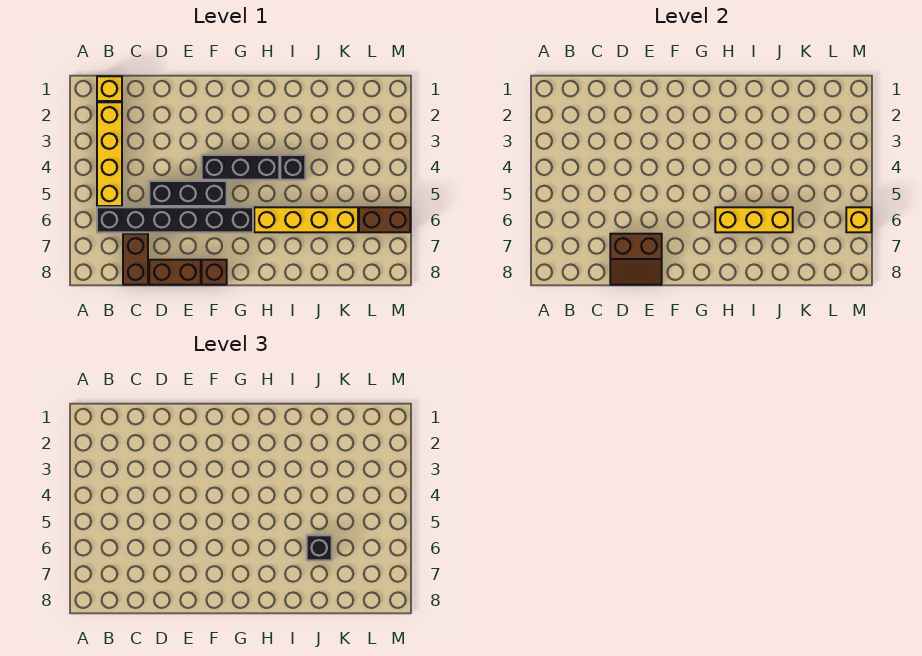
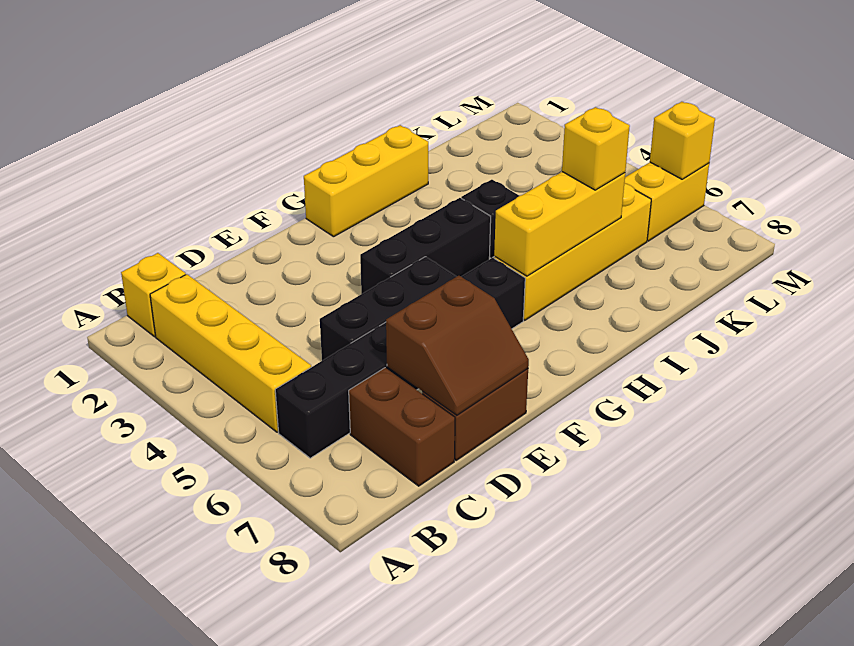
brown 1x1 brick [202,260,227,285] -> none
none -> yellow 1x3 brick [304,125,428,237]
black 1x1 brick [307,535,332,560] -> yellow 1x1 brick [562,107,630,190]
brown 1x2 brick [359,207,410,232] -> yellow 1x2 brick [625,162,709,241]

